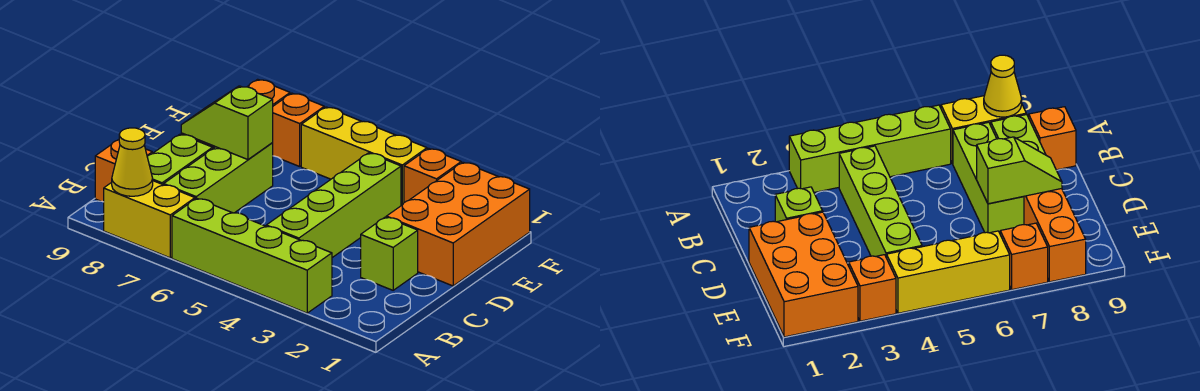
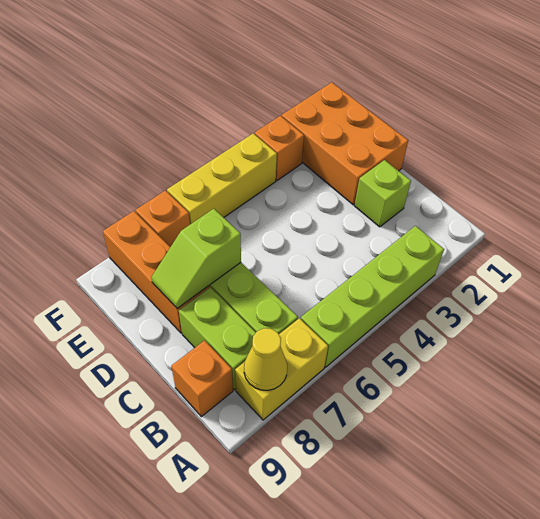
lime 1x4 brick [266,153,401,258] -> none

